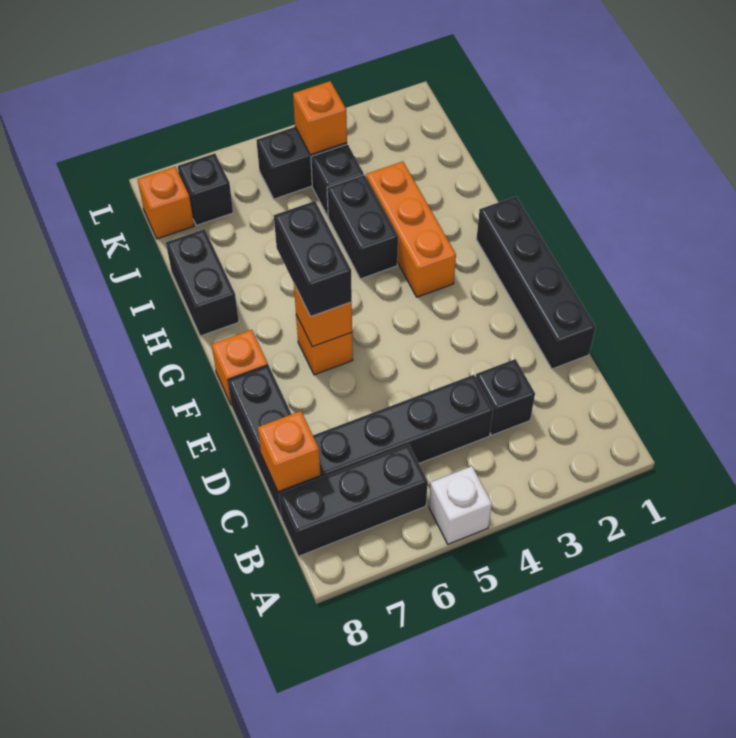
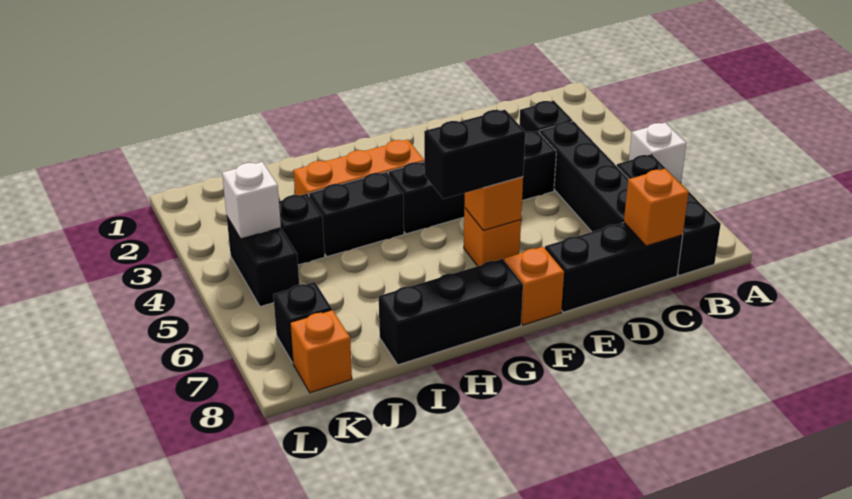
black 1x4 brick [476,196,596,369] -> black 1x4 brick moved to [389,131,556,234]
black 1x2 brick [166,229,239,336] -> black 1x3 brick [379,259,523,365]
orange 1x1 brick [293,81,347,155] -> white 1x1 brick [222,162,281,239]

